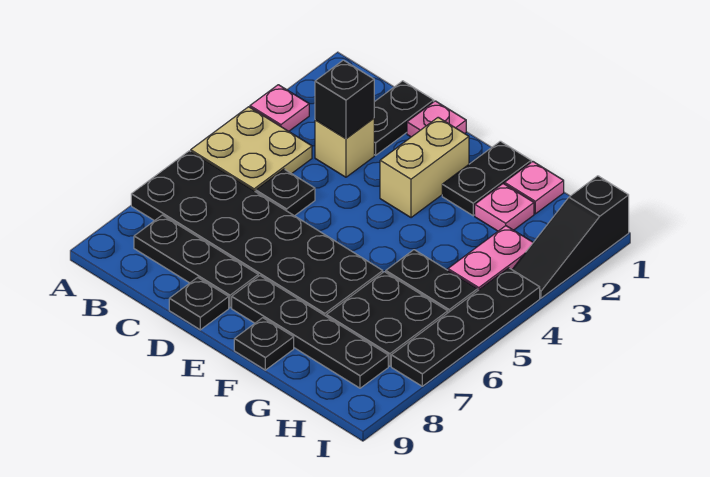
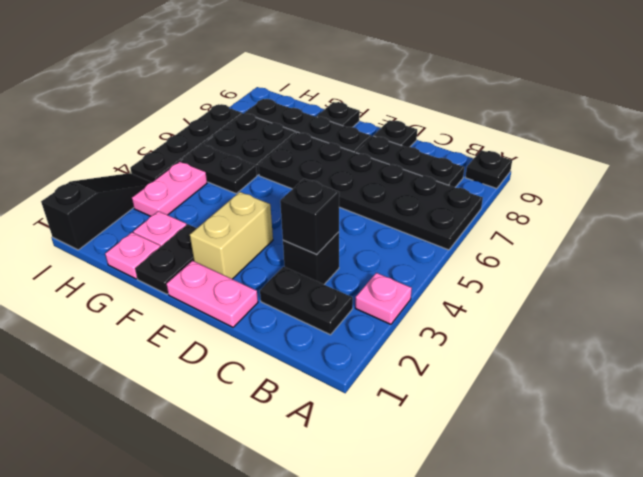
tan 2x2 plate [191,107,312,192] -> none
black 1x2 plate [374,81,434,155] -> black 1x2 plate turned to [260,267,353,335]
tan 1x1 brick [315,118,374,177] -> black 1x1 brick [283,232,339,284]
black 1x1 plate [256,169,315,216] -> black 1x1 plate moved to [465,150,512,189]
pink 1x1 plate [407,101,466,137] -> pink 1x2 plate [166,261,258,327]

